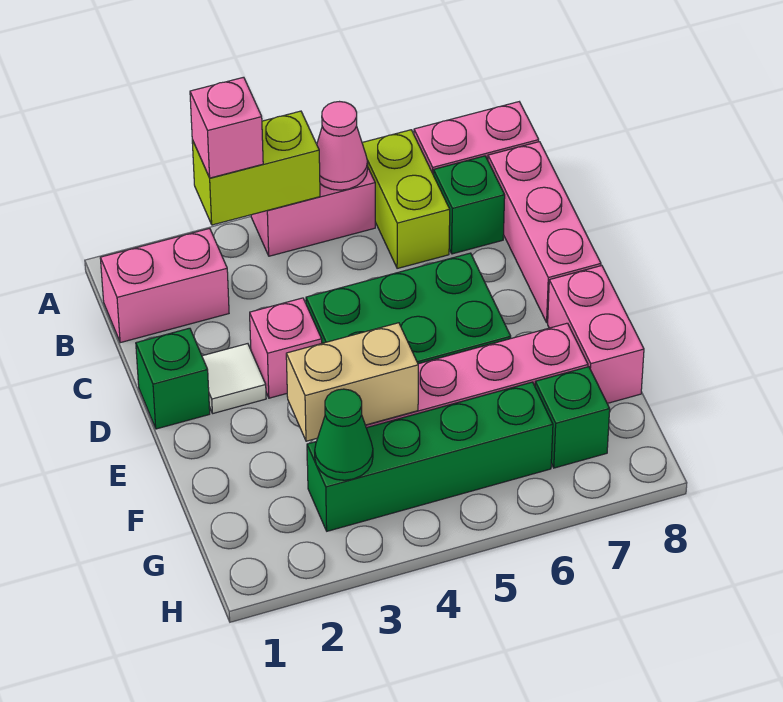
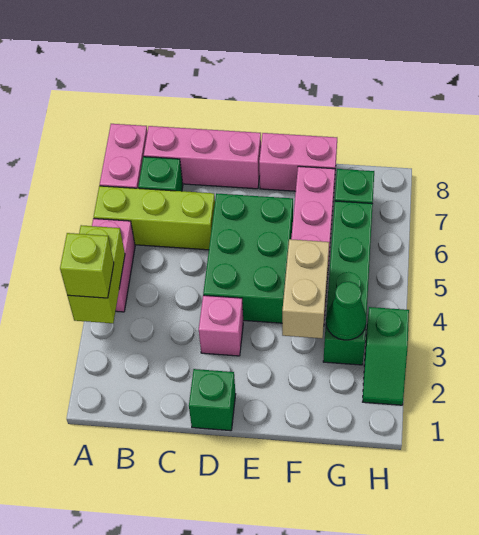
pink 1x1 brick [190,77,263,178] -> lime 1x1 brick [60,233,114,298]
pink 1x1 cone [317,102,368,190] -> none
lime 1x2 brick [362,130,450,269] -> lime 1x3 brick [94,186,215,250]
pink 1x2 brick [100,228,229,343] -> none
white 1x1 tile [202,344,266,413] -> none
none -> green 1x2 slope [363,307,409,405]

